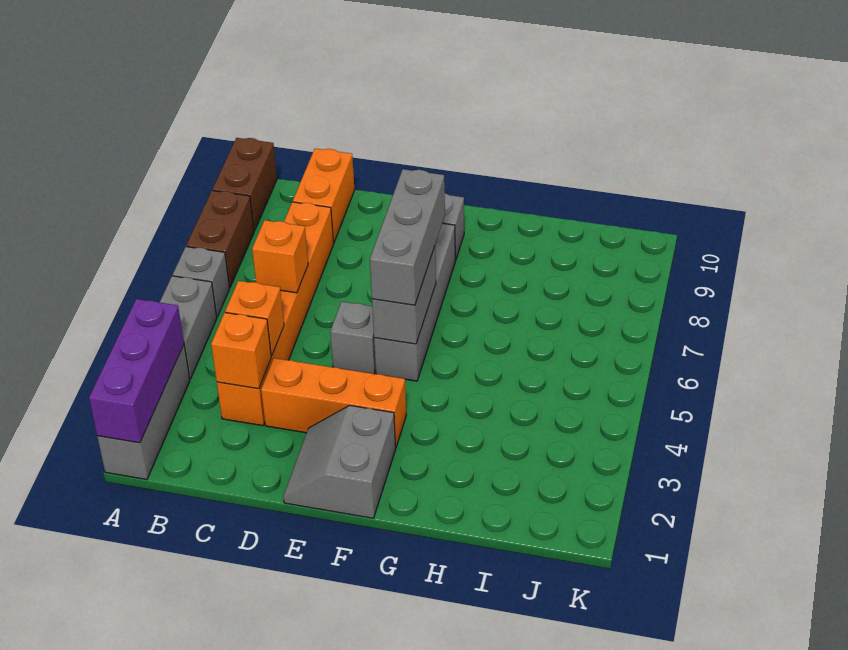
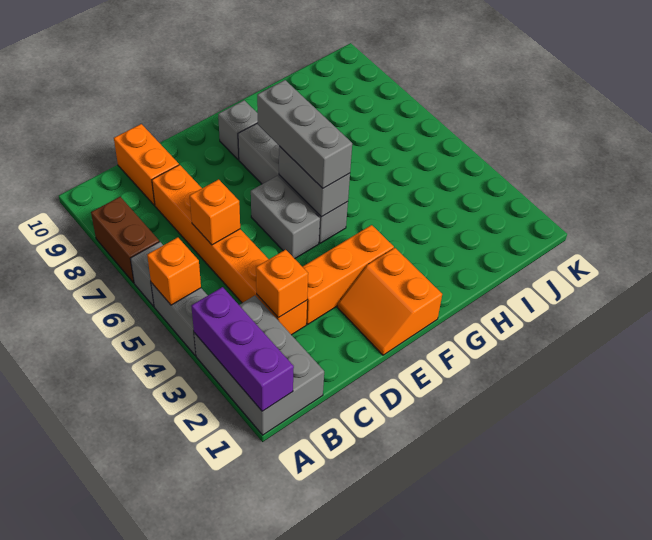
grey 1x3 brick [97,345,190,480] -> grey 2x3 brick [194,296,324,435]
brown 1x2 brick [212,138,277,231] -> none
orange 1x1 brick [225,281,284,356] -> orange 1x1 brick moved to [147,237,201,305]
grey 2x2 slope [283,405,396,518] -> orange 2x2 slope [337,248,442,355]
grey 1x1 brick [330,302,376,374] -> grey 1x2 brick [251,176,320,259]

